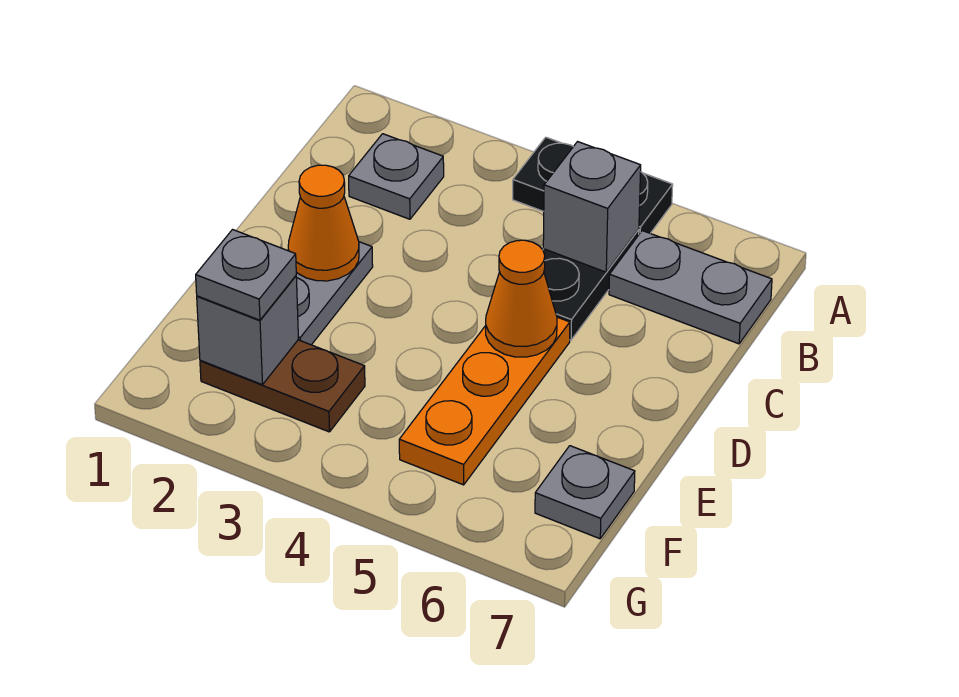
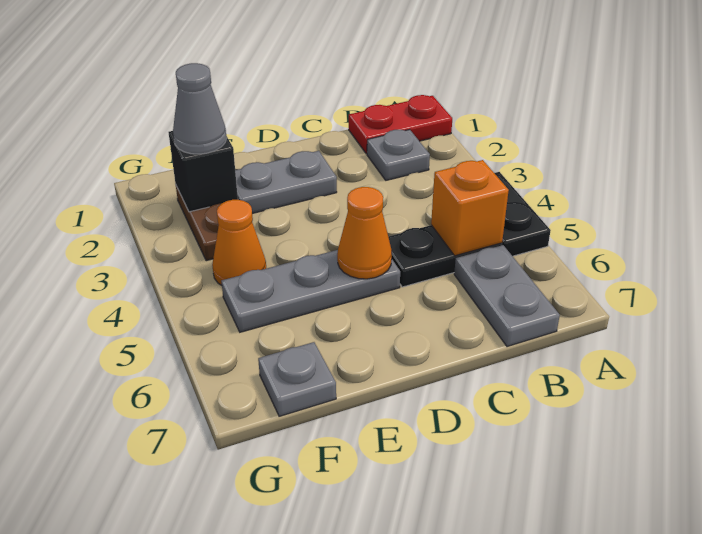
none -> red 1x2 plate [349,95,452,154]
grey 1x1 brick [543,142,641,272] -> orange 1x1 brick [431,160,509,256]
orange 1x1 cone [288,165,359,281] -> orange 1x1 cone moved to [212,200,266,285]
orange 1x3 plate [399,317,570,485] -> grey 1x3 plate [221,250,400,332]
grey 1x1 brick [197,276,298,385] -> black 1x1 brick [169,131,238,212]
grey 1x1 plate [196,230,296,320] -> grey 1x1 cone [173,63,227,154]

